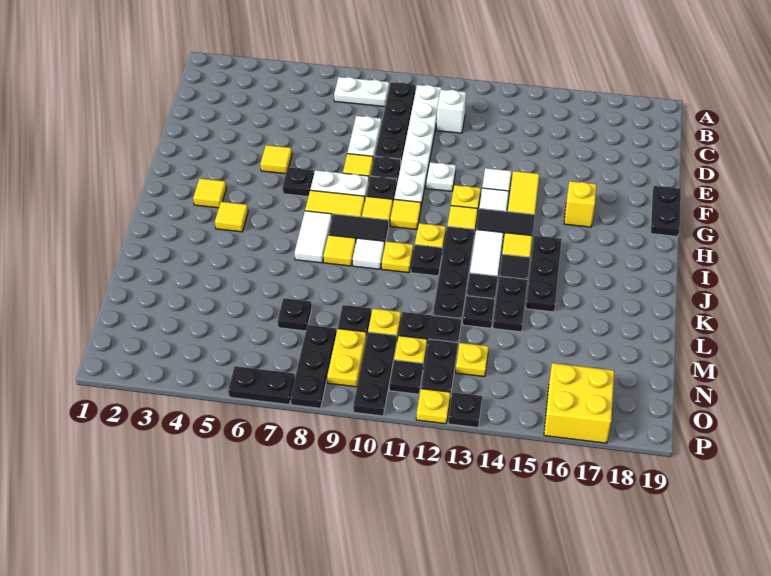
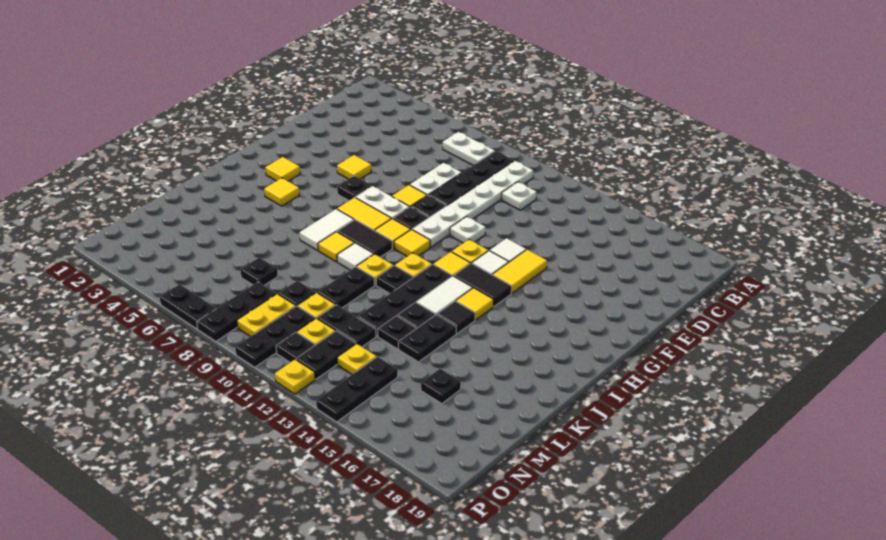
white 1x1 brick [436,90,466,133] -> white 1x1 plate [502,182,536,210]
black 1x2 plate [651,186,681,237] -> black 1x2 plate moved to [318,267,375,308]
yellow 1x1 brick [564,181,597,227] -> none
black 1x3 plate [526,236,562,312] -> black 1x3 plate moved to [316,357,398,422]
yellow 2x2 brick [544,363,614,443] -> none
black 1x1 plate [448,392,482,428] -> black 1x1 plate moved to [421,369,461,404]

